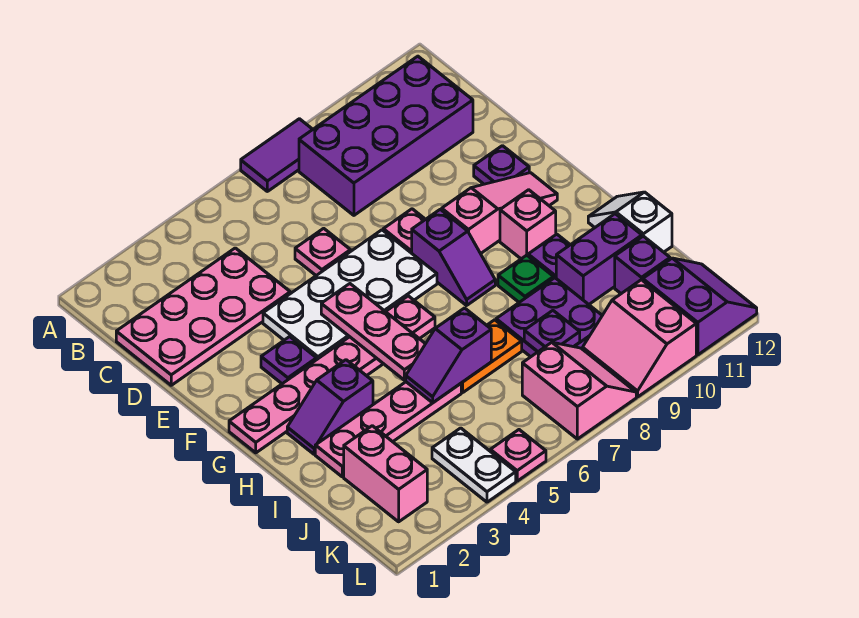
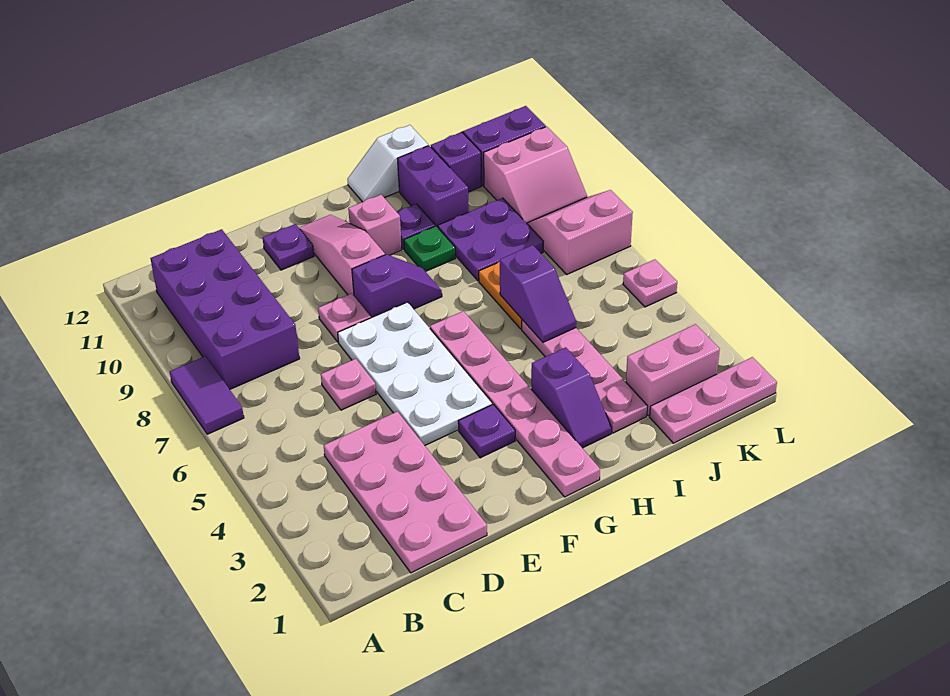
pink 1x3 plate [321,284,425,380] -> pink 1x3 plate moved to [650,357,777,443]
purple 1x1 plate [524,311,580,352] -> none
white 1x2 plate [432,428,516,502] -> none

